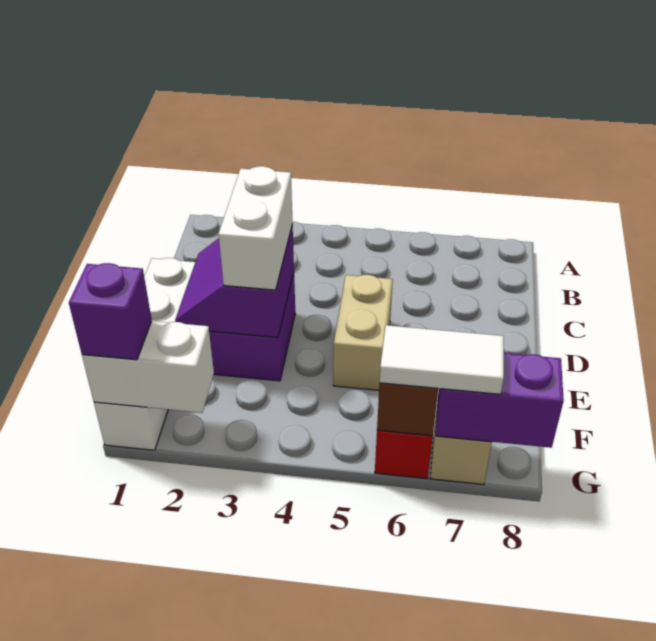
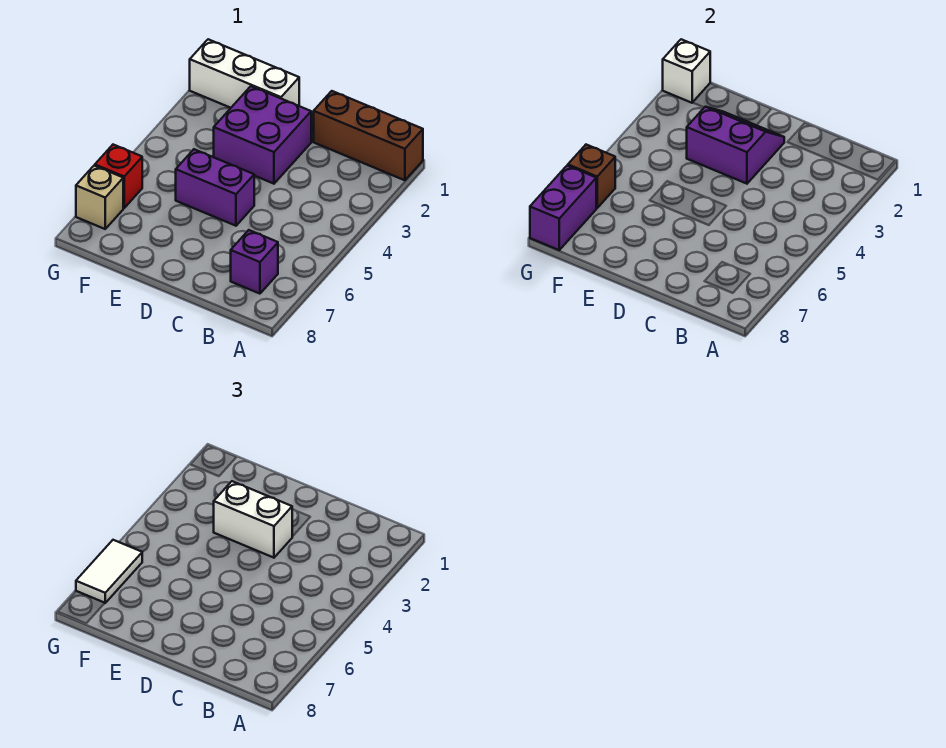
none -> brown 1x3 brick [314,91,423,180]
white 1x4 brick [94,258,195,450] -> white 1x3 brick [190,39,299,108]
tan 1x2 brick [333,275,393,390] -> purple 1x2 brick [176,149,254,226]
white 1x2 brick [82,321,214,413] -> white 1x1 brick [663,39,710,103]
purple 1x1 brick [69,263,152,360] -> purple 1x1 brick moved to [231,230,278,294]

